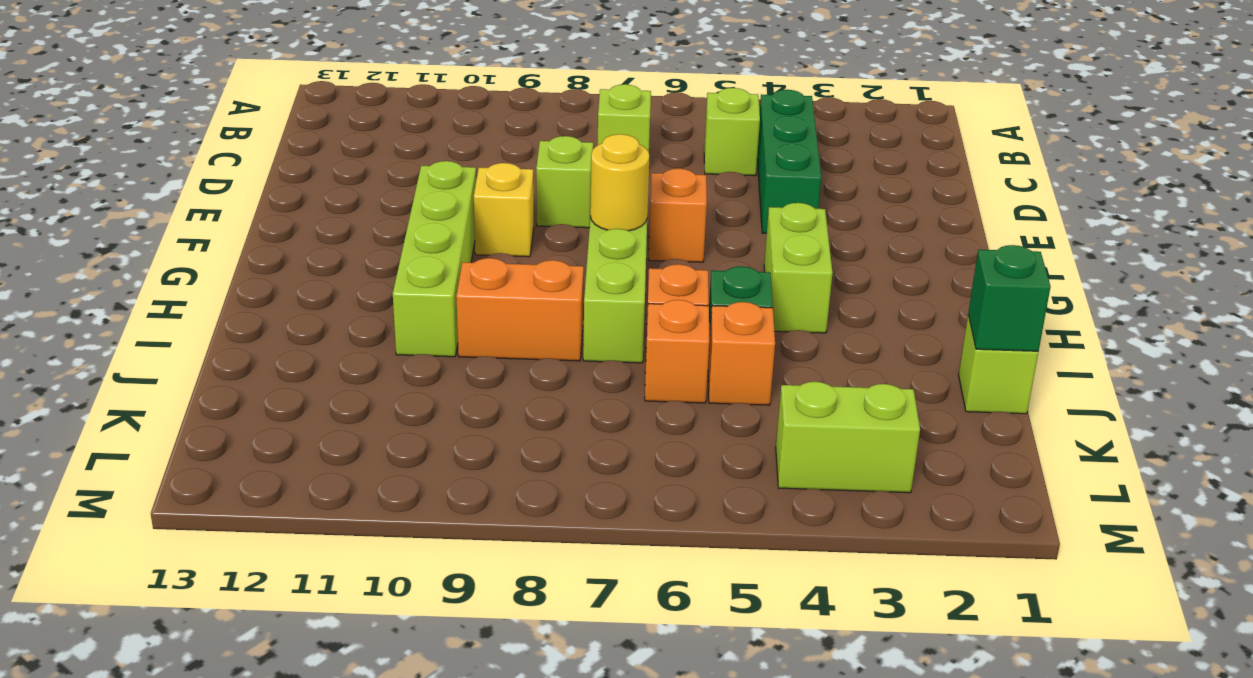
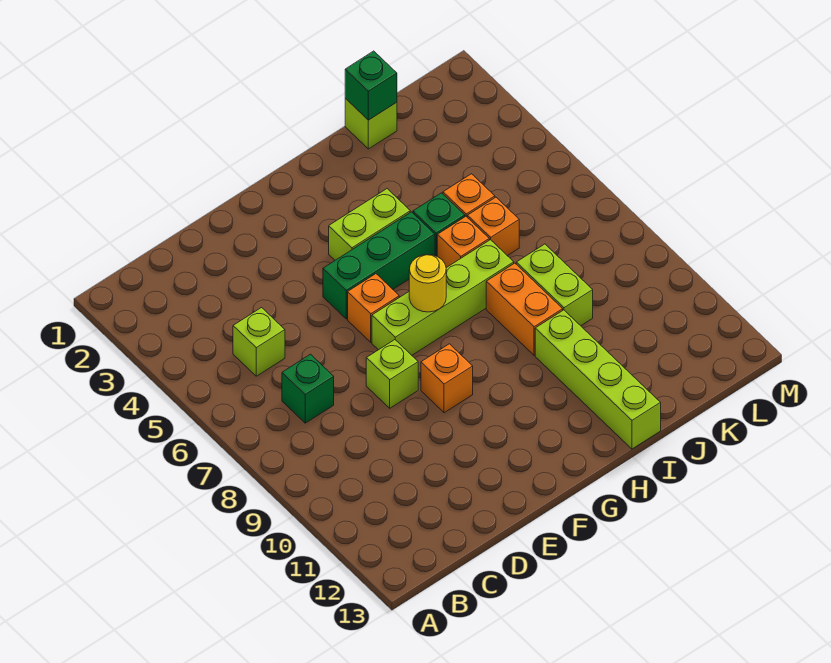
green 1x3 brick [757,90,821,233] -> green 1x3 brick moved to [323,212,435,319]
lime 1x1 brick [598,84,651,152] -> green 1x1 brick [282,354,334,423]
yellow 1x1 brick [474,163,534,257] -> orange 1x1 brick [421,344,473,413]
lime 1x4 brick [393,161,476,357] -> lime 1x4 brick turned to [535,310,661,449]
lime 1x2 brick [776,382,920,493] -> lime 1x2 brick moved to [516,244,593,326]

